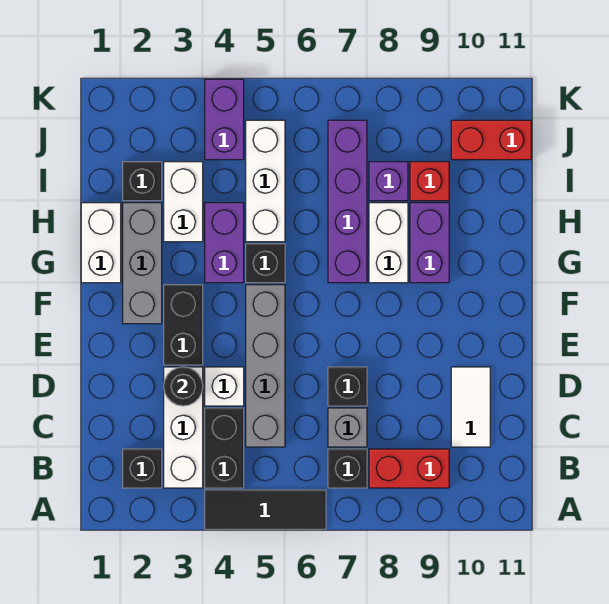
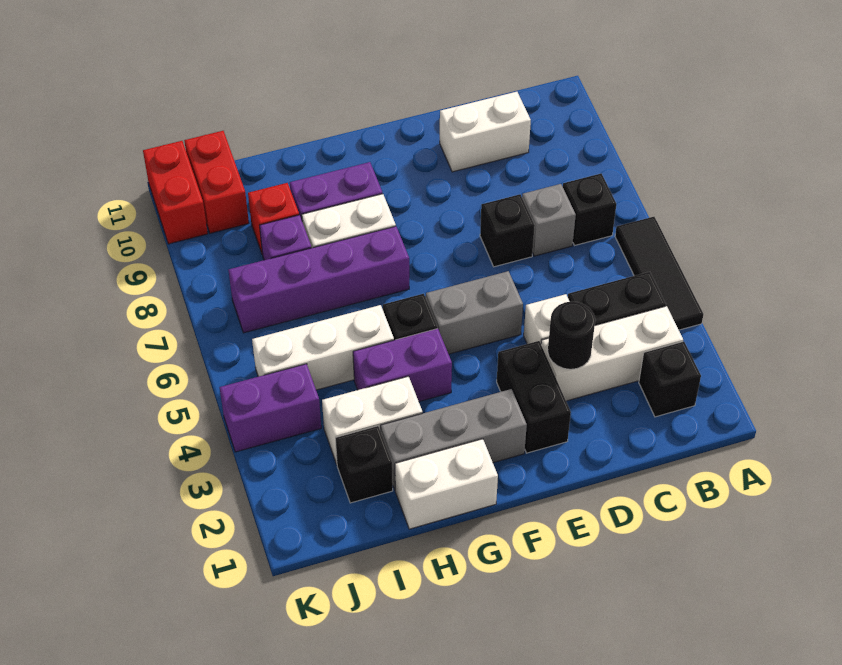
red 1x2 brick [369,449,449,488] -> red 1x2 brick moved to [143,141,208,244]
grey 1x4 brick [246,285,285,447] -> grey 1x2 brick [426,271,523,354]
white 1x2 tile [451,367,490,447] -> white 1x2 brick [440,92,531,172]
black 1x2 brick [164,285,203,365] -> black 1x2 brick turned to [497,341,571,453]

